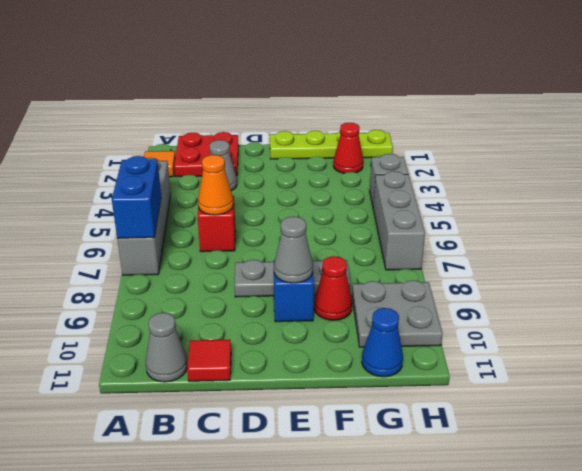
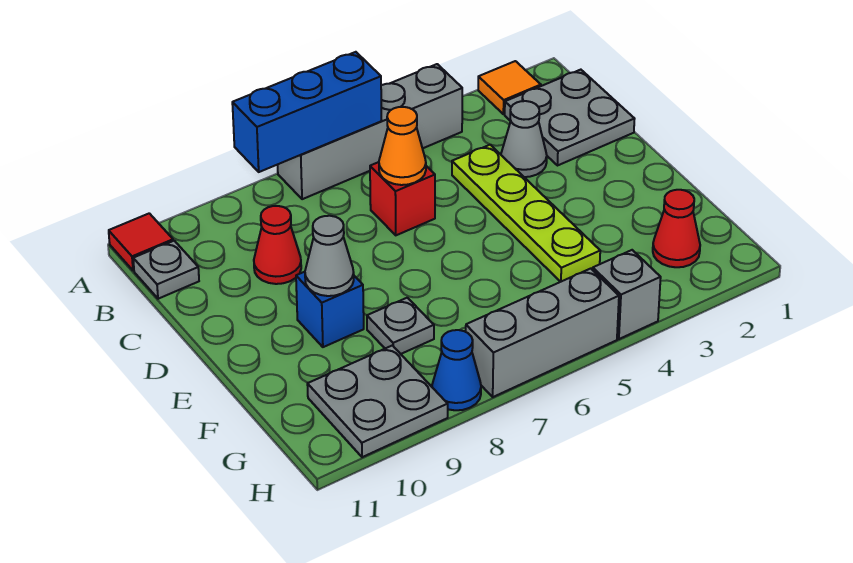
blue 1x2 brick [112,156,161,238] -> blue 1x3 brick [232,52,382,172]
red 2x2 plate [174,132,239,177] -> grey 2x2 plate [505,70,634,166]
grey 1x1 cone [146,313,187,382] -> grey 1x1 plate [133,241,199,299]
red 1x1 tile [187,340,231,381] -> red 1x1 tile moved to [109,213,173,271]
grey 1x3 plate [235,259,351,297] -> grey 1x1 plate [367,298,434,354]
lime 1x4 plate [270,130,393,159] -> lime 1x4 plate moved to [452,145,600,282]
red 1x1 cone [314,256,352,320] -> red 1x1 cone moved to [254,206,301,284]
blue 1x1 cone [362,308,403,377] -> blue 1x1 cone moved to [432,330,481,410]

